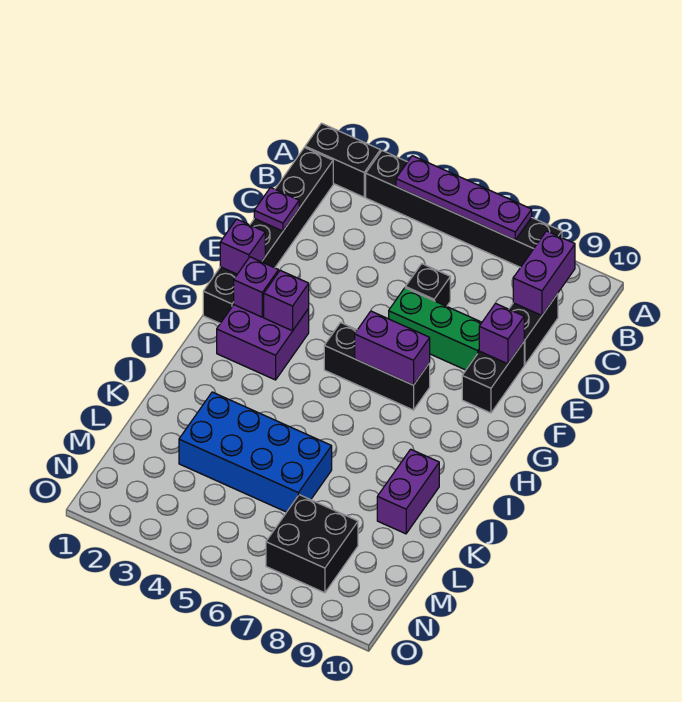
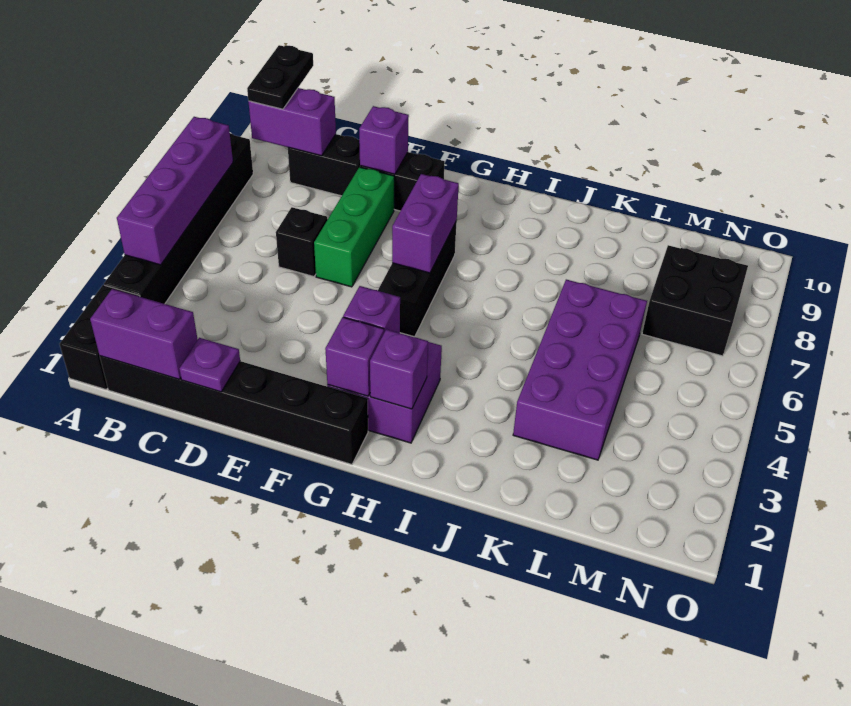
purple 1x4 plate [396,156,532,240] -> purple 1x4 brick [117,117,233,265]
none -> black 1x2 plate [247,45,313,109]
purple 1x1 brick [220,219,265,274] -> purple 1x1 brick moved to [370,329,428,409]
purple 1x2 brick [377,449,439,534] -> purple 1x2 brick moved to [90,289,198,379]
blue 2x4 brick [179,392,332,512] -> purple 2x4 brick [513,280,647,460]

